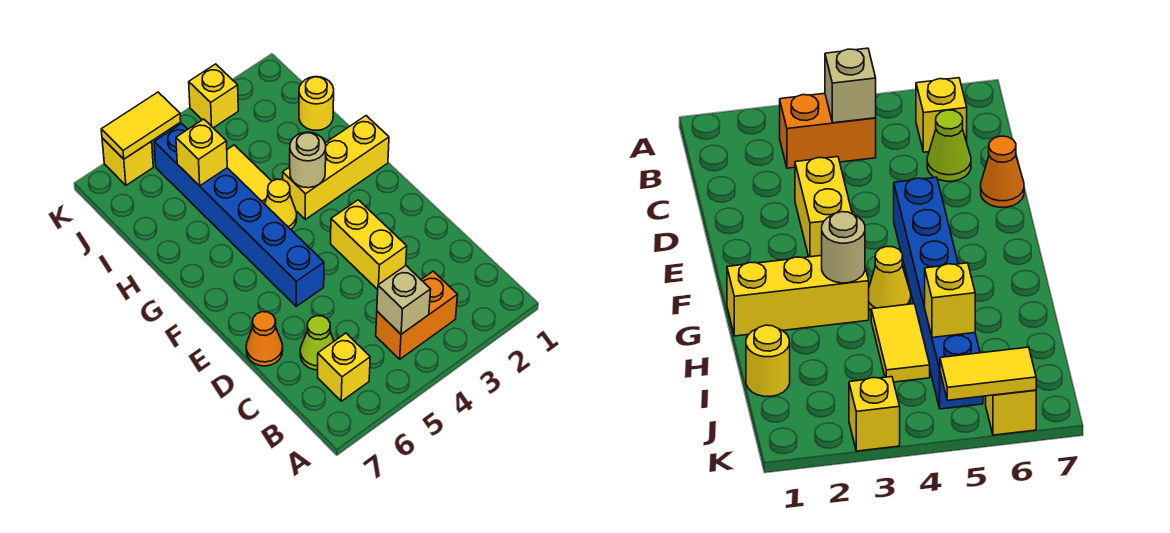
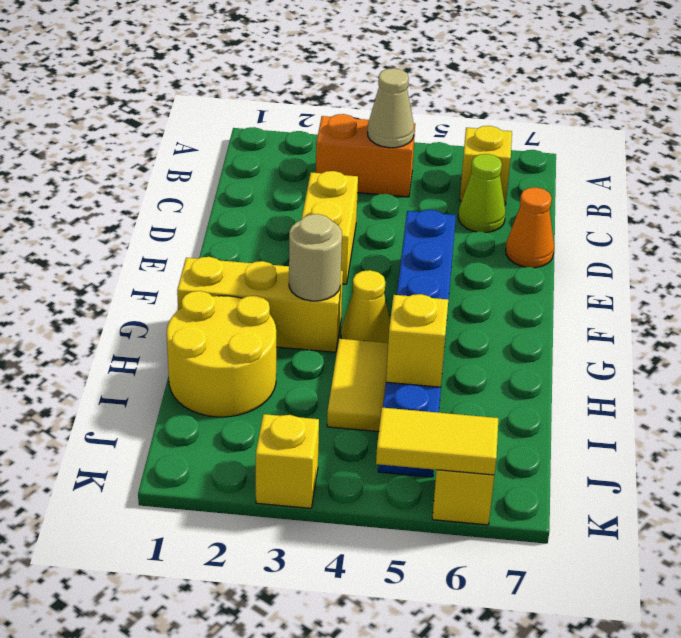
tan 1x1 brick [377,266,431,334] -> tan 1x1 cone [367,68,414,148]
yellow 1x1 round brick [299,77,334,130] -> yellow 2x2 round brick [167,291,276,417]

